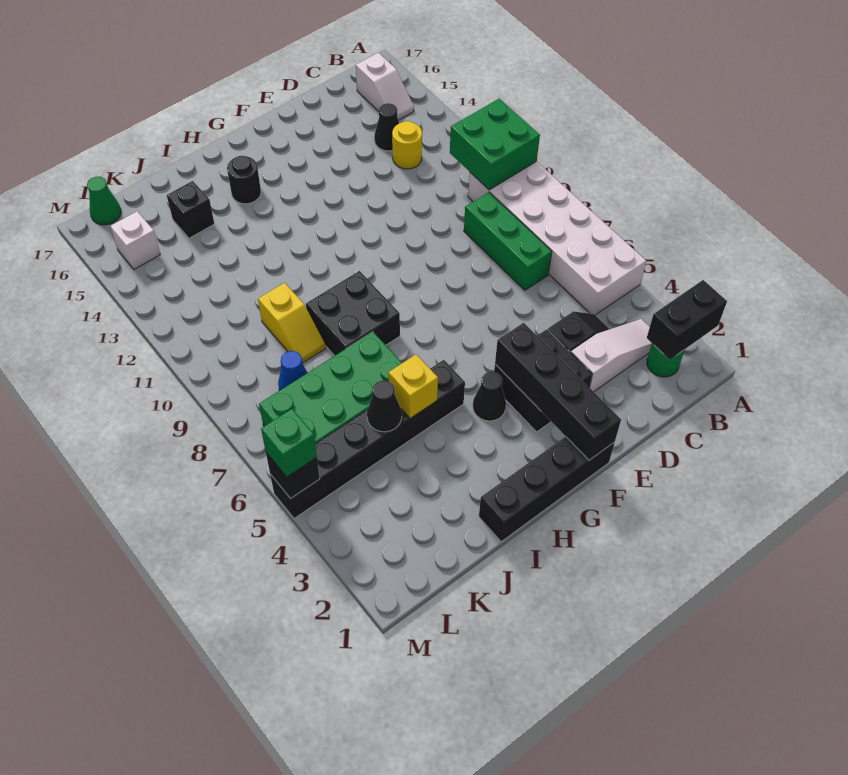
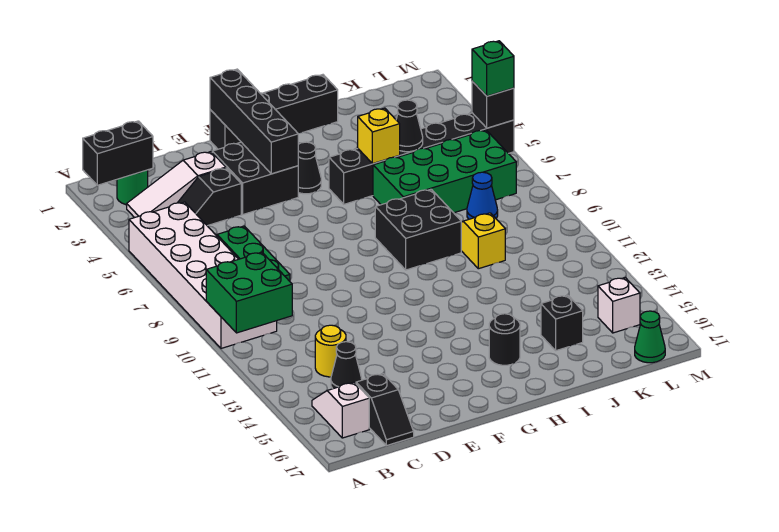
none -> black 1x2 slope [356,374,414,446]

